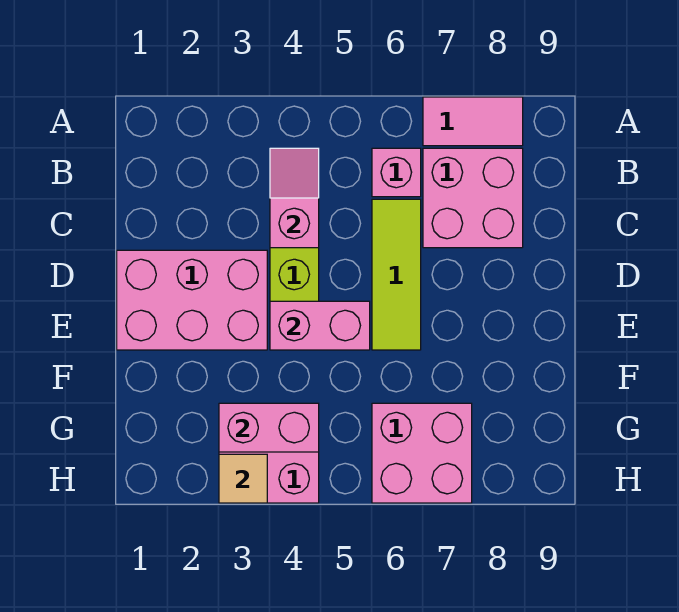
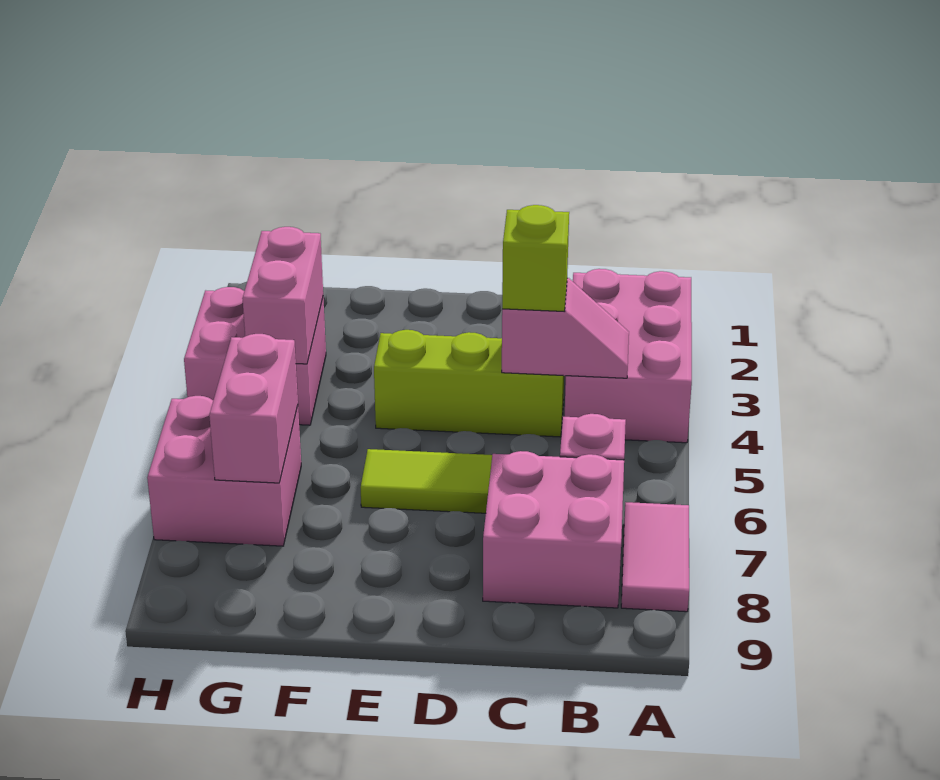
none -> lime 1x1 brick [502,205,569,311]
pink 2x3 brick [117,250,267,350] -> pink 2x3 brick moved to [565,269,692,443]
pink 1x2 brick [270,301,370,350] -> pink 1x2 brick moved to [209,334,298,483]
tan 1x1 tile [219,454,267,503] -> none

